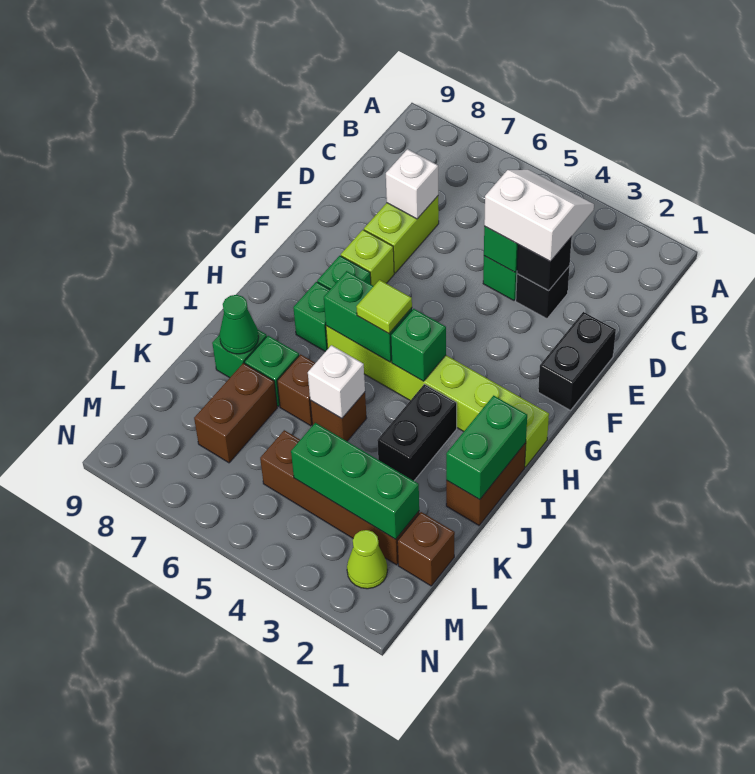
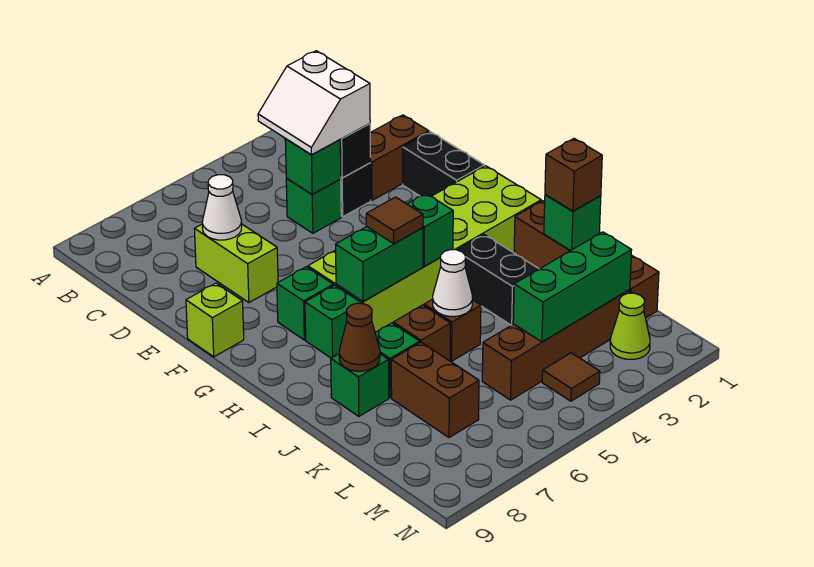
white 2x2 slope [484,170,594,262] -> white 2x2 slope turned to [258,51,370,155]
none -> brown 1x2 brick [370,115,429,200]
white 1x1 brick [386,149,438,219] -> white 1x1 cone [202,175,242,240]
lime 1x1 brick [341,230,394,286] -> lime 1x1 brick moved to [186,283,244,357]
lime 1x6 brick [326,326,549,467] -> lime 2x6 brick [308,166,541,332]
lime 1x1 tile [356,280,412,334] -> brown 1x1 tile [366,197,423,244]
green 1x2 brick [446,396,527,500] -> green 1x1 brick [544,195,601,251]
none -> brown 1x1 brick [545,139,602,211]
white 1x1 brick [308,345,365,418] -> white 1x1 cone [433,250,473,317]
green 1x1 cone [219,295,259,354] -> brown 1x1 cone [339,303,380,371]
none -> brown 1x1 tile [542,353,600,401]

